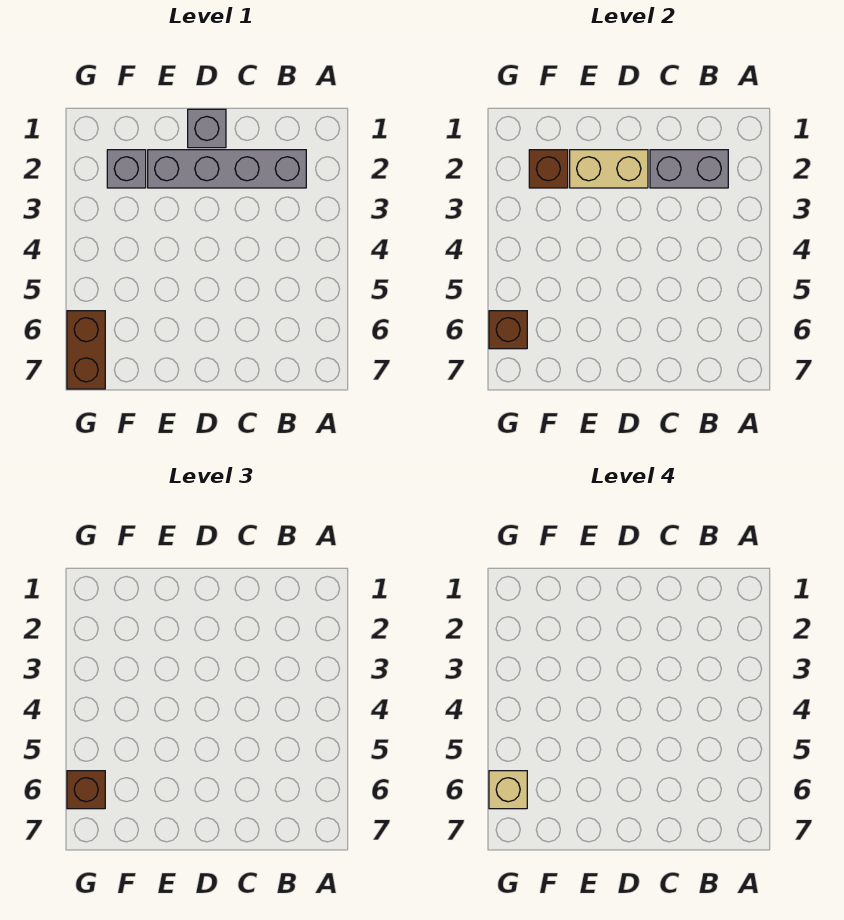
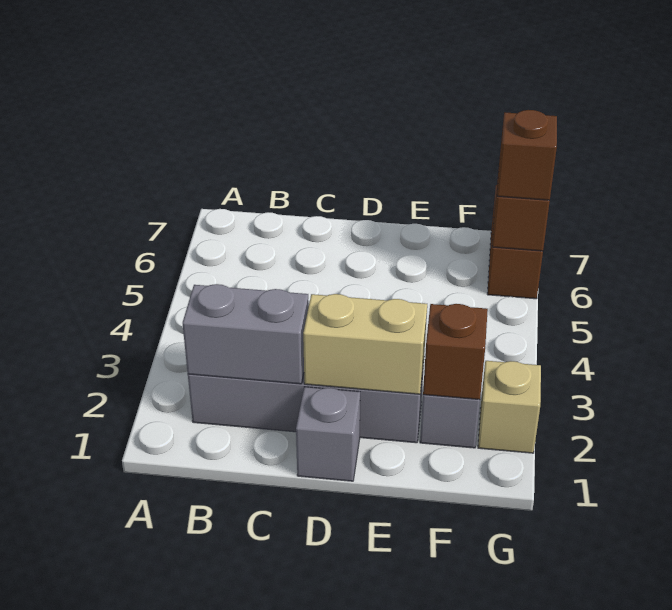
tan 1x1 brick [489,771,527,809] -> tan 1x1 brick moved to [478,361,541,453]

